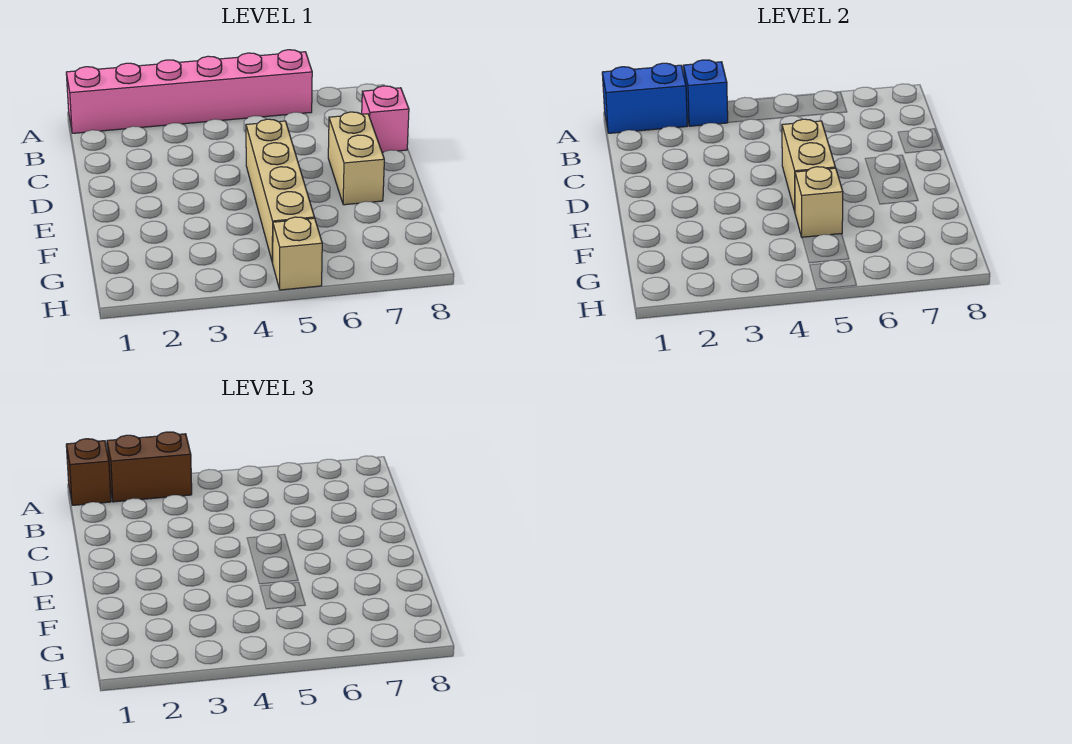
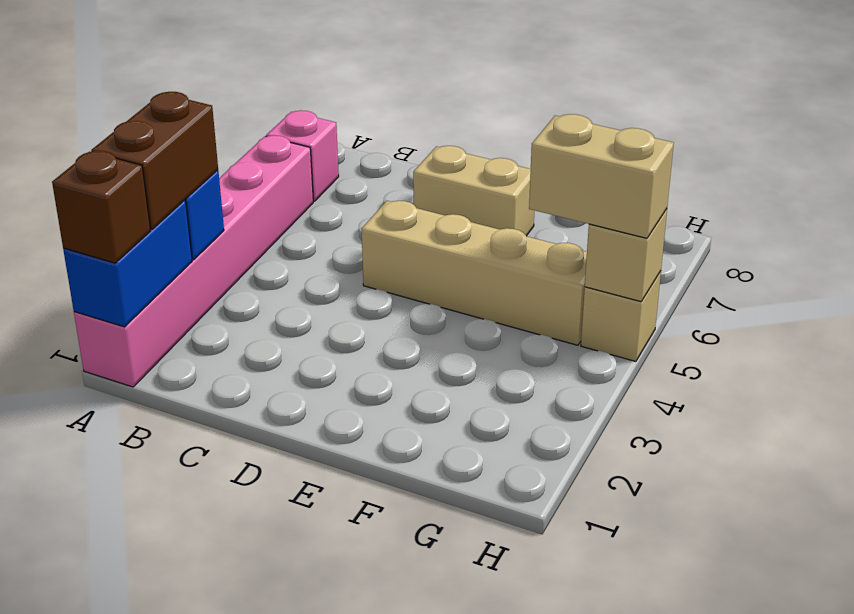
pink 1x1 brick [362,86,409,152] -> pink 1x1 brick moved to [266,110,339,201]
tan 1x2 brick [782,119,835,211] -> tan 1x2 brick moved to [529,114,674,238]
tan 1x1 brick [795,167,843,237] -> tan 1x1 brick moved to [585,209,667,302]

